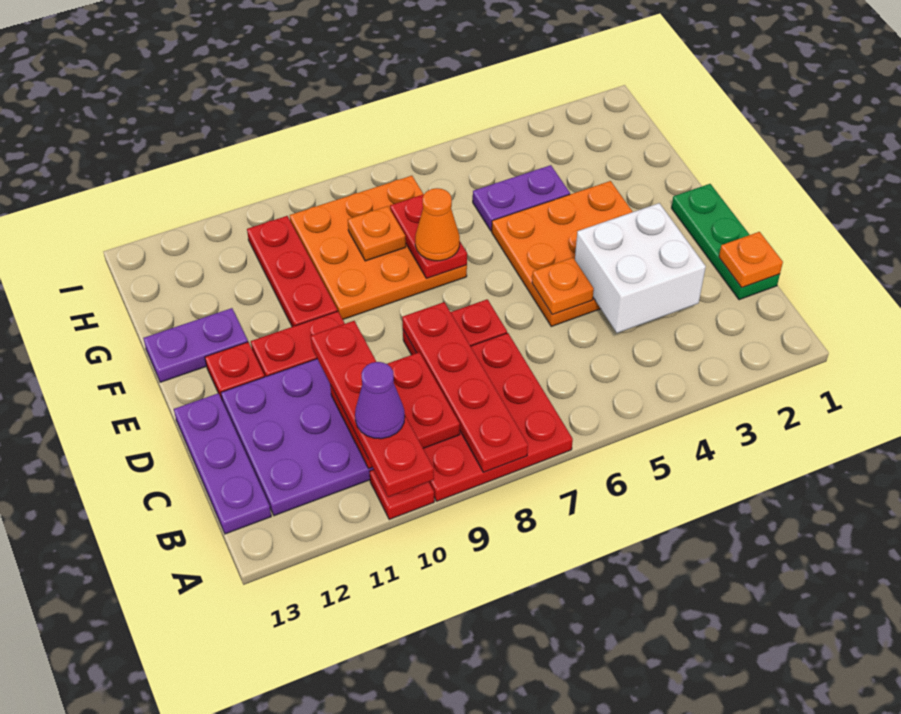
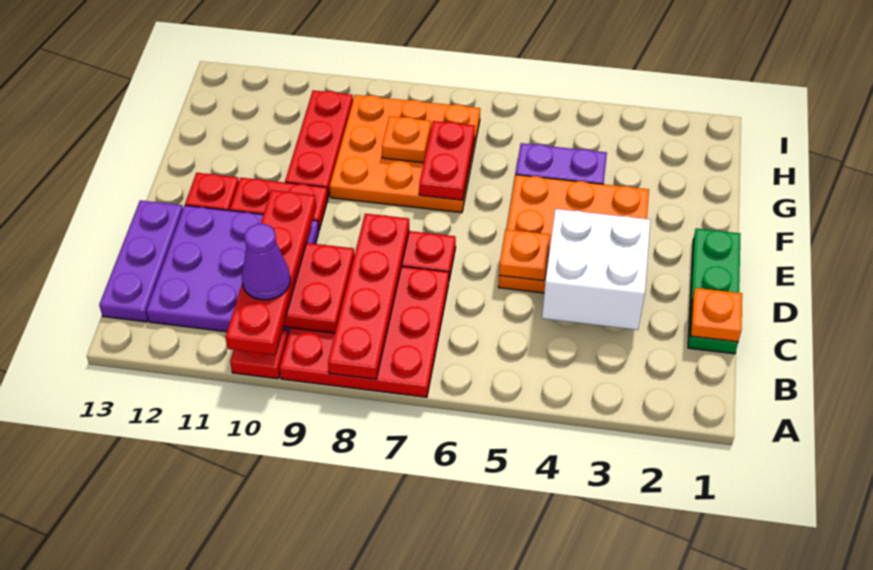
orange 1x1 cone [415,188,460,261] -> none
purple 1x2 plate [143,308,248,382] -> none

